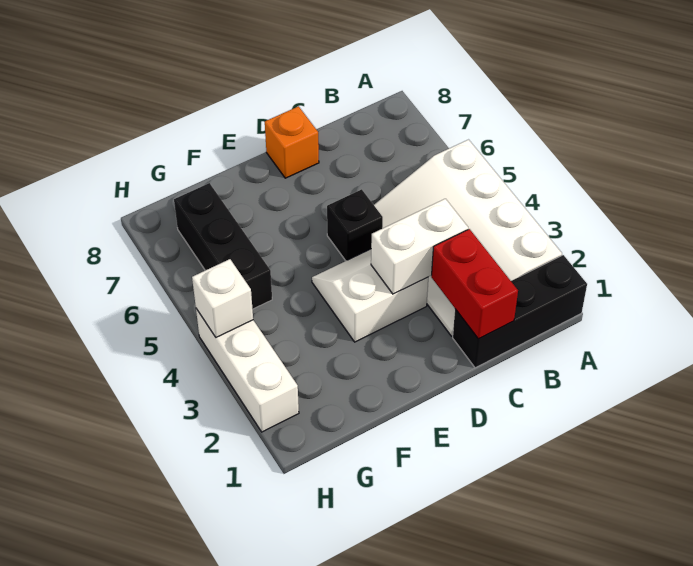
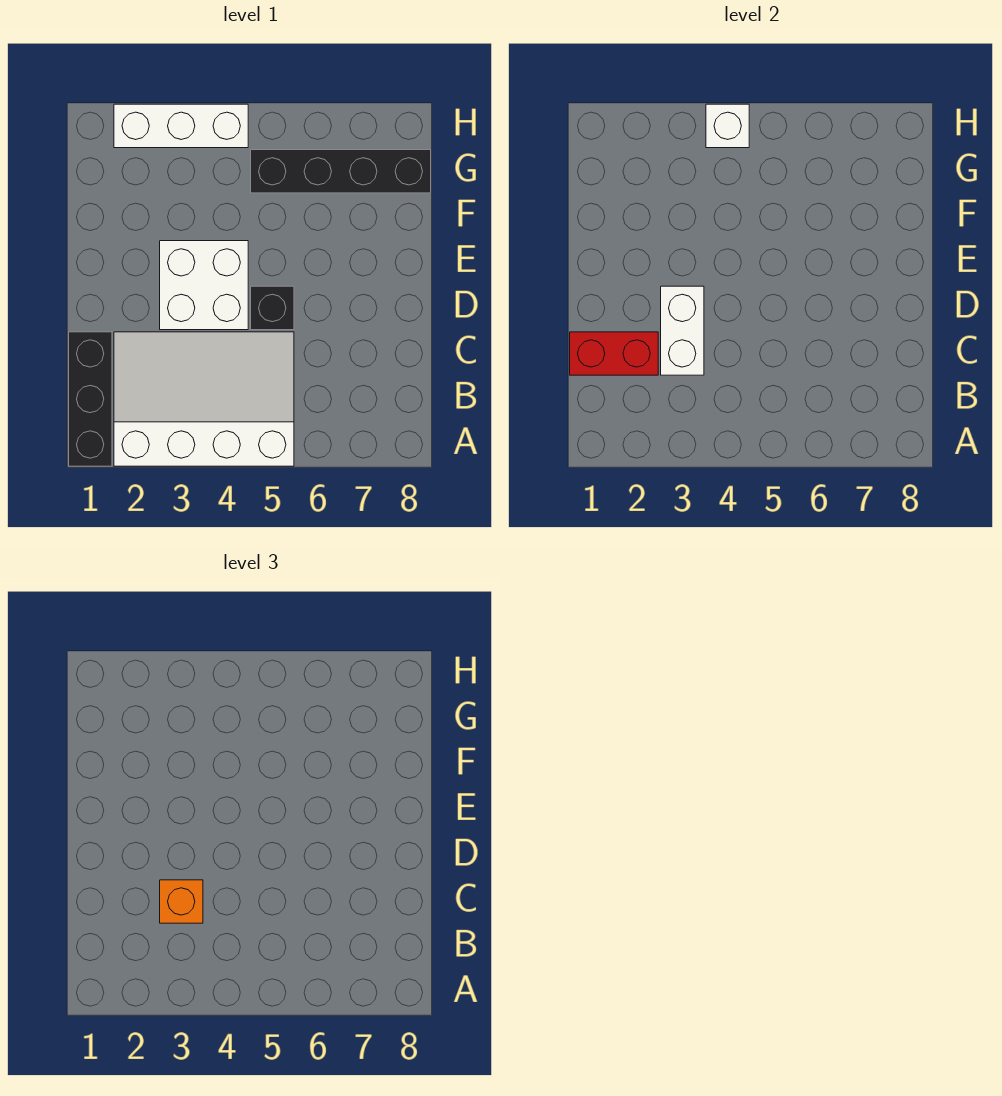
white 2x2 slope [312,249,428,342] -> white 2x2 brick [160,241,248,330]
orange 1x1 brick [265,106,319,178] -> orange 1x1 brick moved to [160,880,203,923]
black 1x3 brick [174,183,272,309] -> black 1x4 brick [251,150,431,193]

